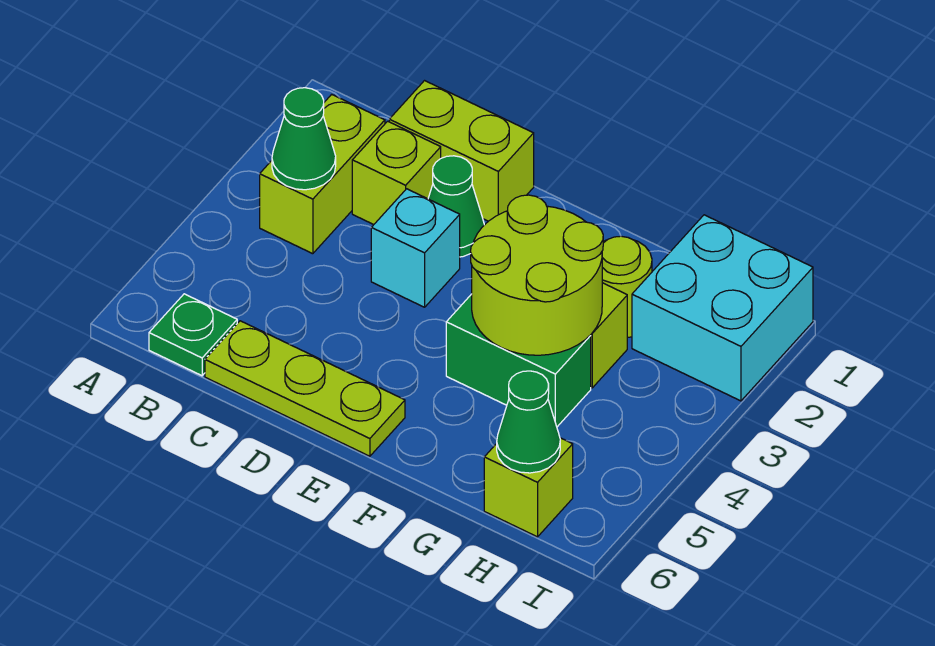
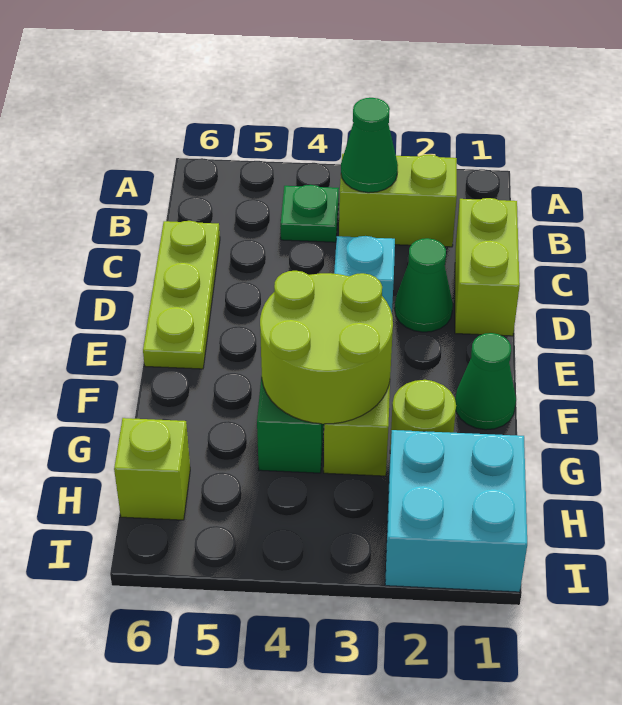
green 1x1 plate [149,294,237,376] -> green 1x1 plate moved to [281,185,339,242]
lime 1x1 brick [352,121,441,225] -> none
green 1x1 cone [497,371,560,473] -> green 1x1 cone moved to [455,333,516,430]

